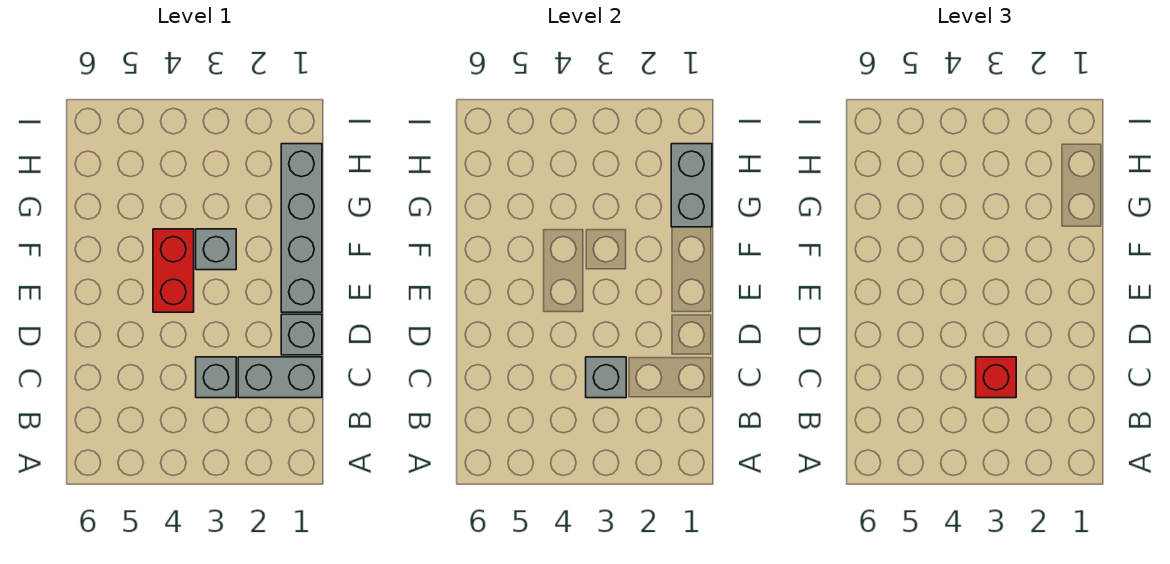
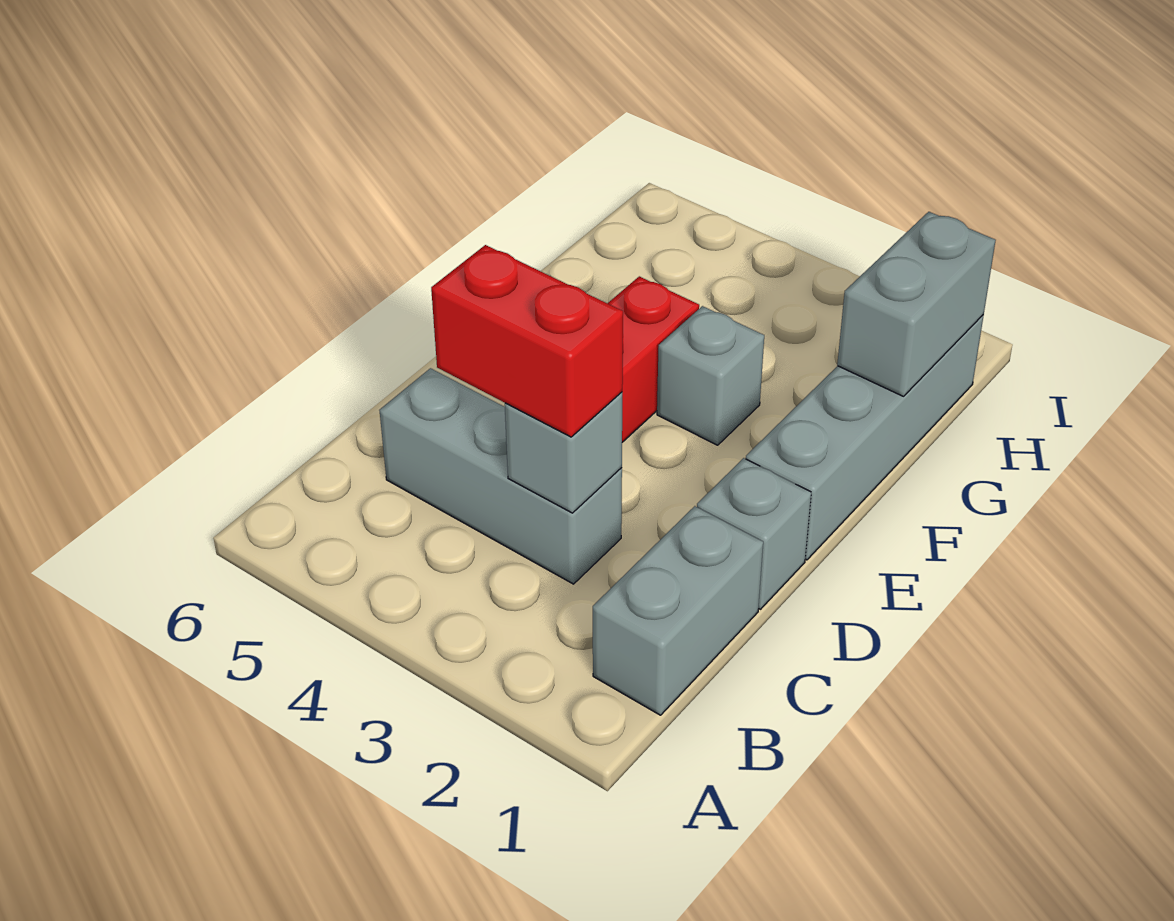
grey 1x2 brick [238,357,322,398] -> grey 1x2 brick turned to [593,506,763,715]
grey 1x1 brick [196,357,236,398] -> grey 1x3 brick [379,368,622,584]
red 1x1 brick [976,357,1016,398] -> red 1x2 brick [431,245,623,437]

